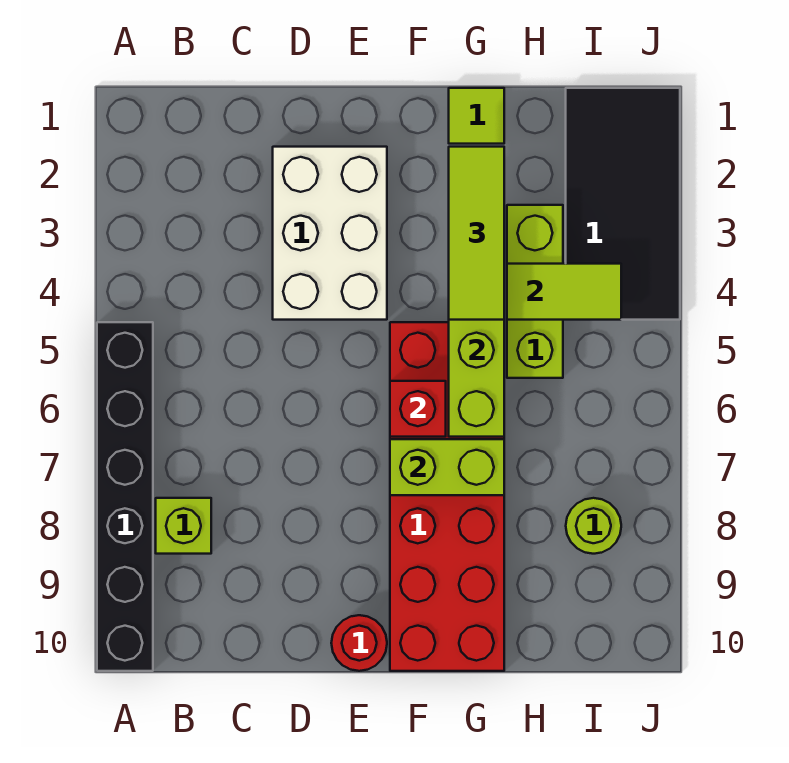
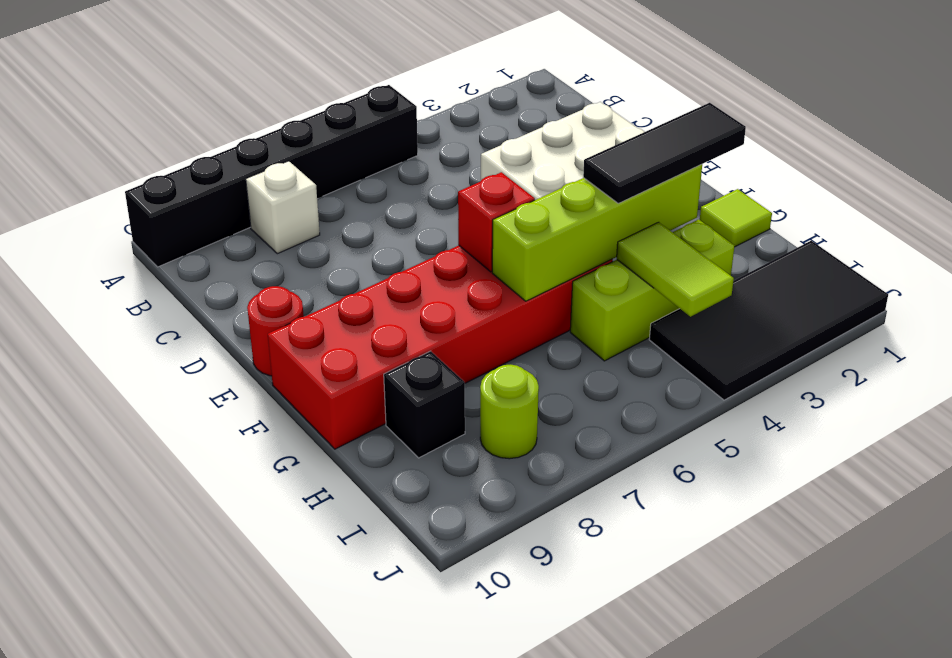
lime 1x1 brick [156,498,211,554] -> white 1x1 brick [246,161,320,254]
lime 1x2 brick [390,439,504,495] -> none
lime 1x3 tile [449,147,504,320] -> black 1x3 tile [583,103,746,203]
none -> black 1x1 brick [384,351,465,458]

